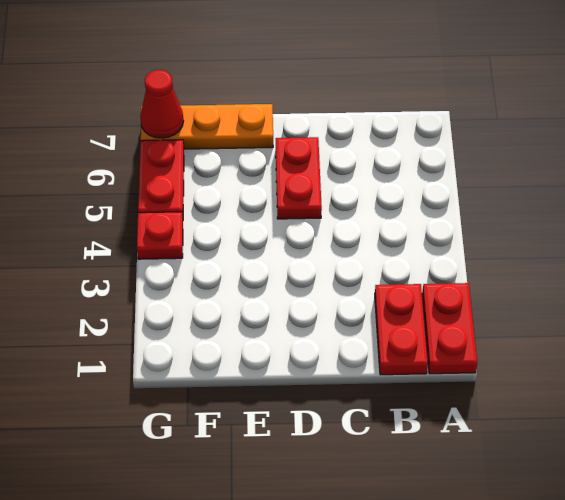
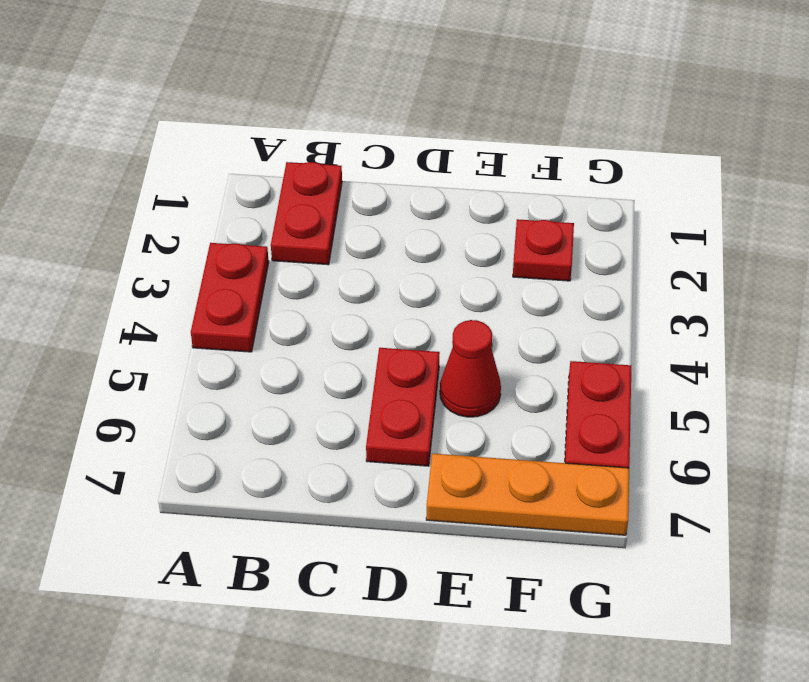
red 1x2 plate [422,283,477,374] -> red 1x2 plate moved to [191,243,269,352]
red 1x1 plate [137,212,183,259] -> red 1x1 plate moved to [513,219,574,281]
red 1x1 cone [140,70,183,138] -> red 1x1 cone moved to [440,320,501,417]

